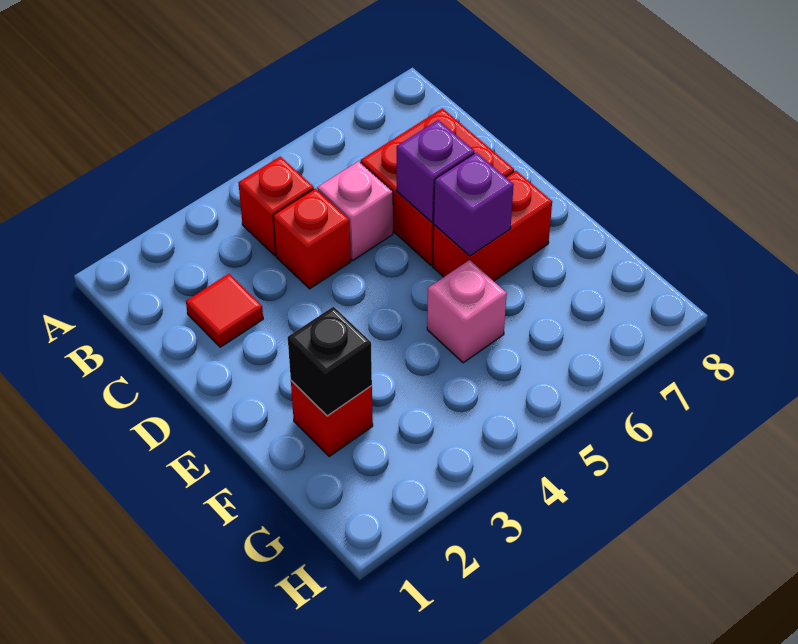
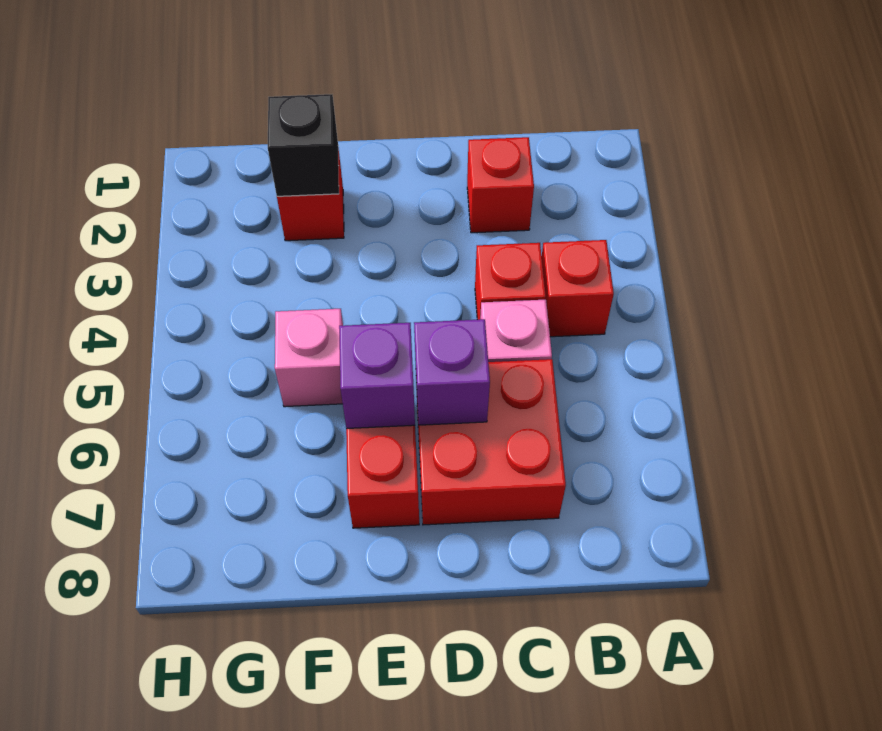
red 1x1 tile [186,274,263,347] -> red 1x1 brick [467,137,534,233]

